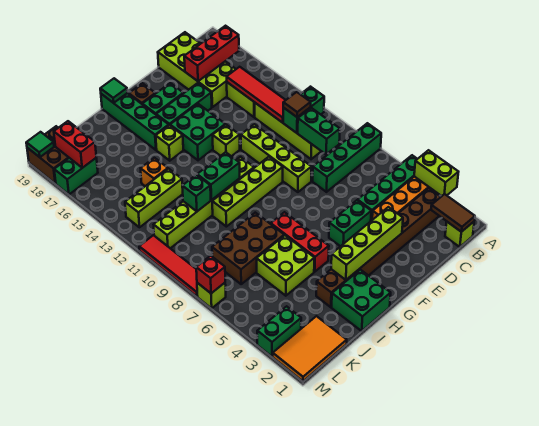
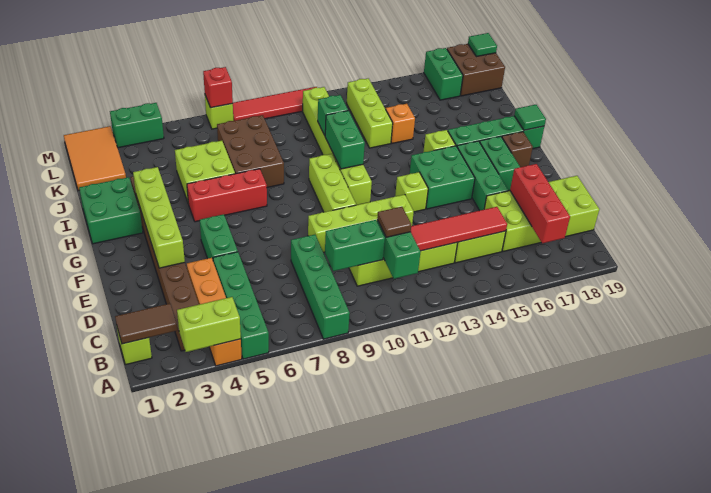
lime 1x4 brick [212,157,283,227] -> lime 1x3 brick [309,154,356,212]
green 1x2 brick [257,306,301,357] -> green 1x2 brick turned to [110,103,164,148]
red 1x2 brick [54,121,96,168] -> none

